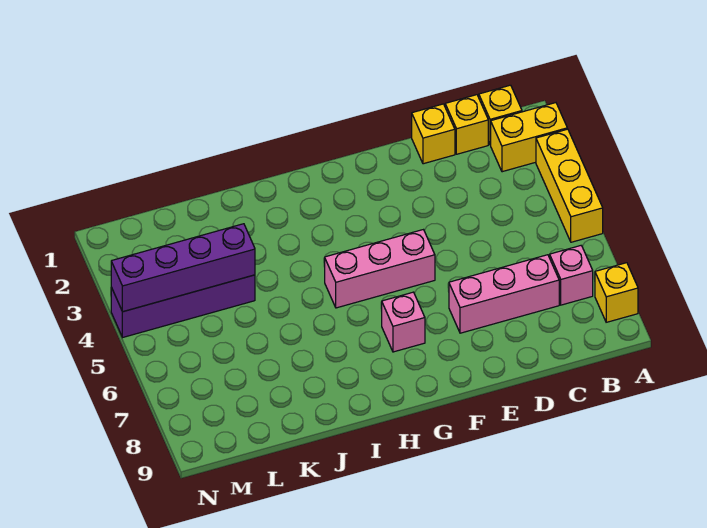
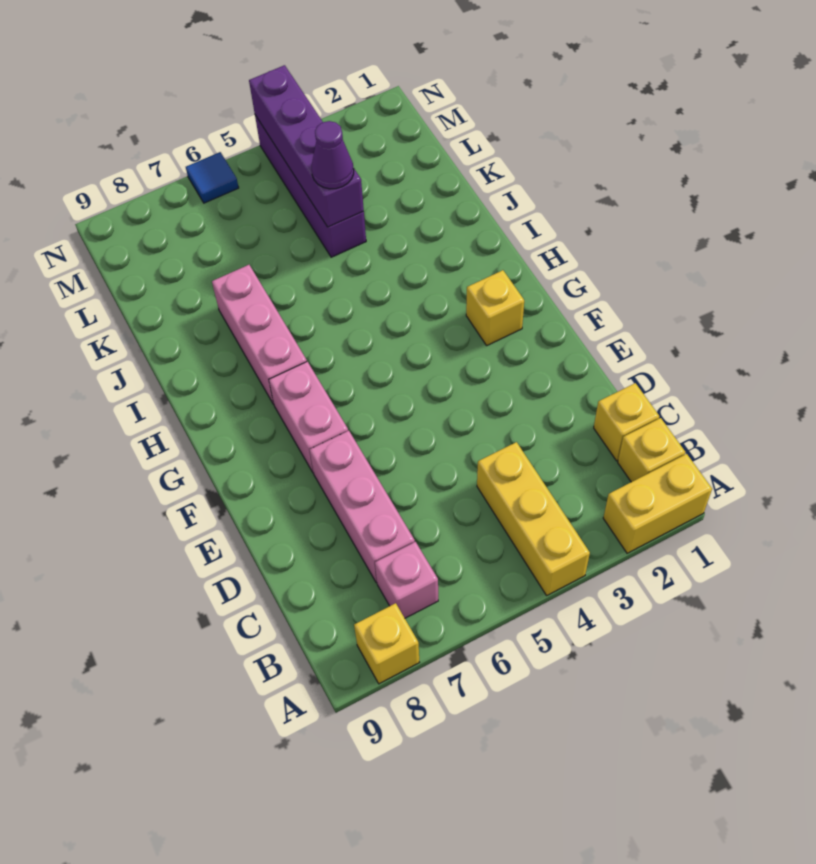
yellow 1x2 brick [491,103,567,172] -> yellow 1x2 brick turned to [603,454,712,553]
yellow 1x3 brick [536,129,603,242] -> yellow 1x3 brick turned to [477,442,590,595]
yellow 1x1 brick [412,104,455,164] -> yellow 1x1 brick moved to [466,270,524,345]
pink 1x3 brick [325,230,435,308] -> pink 1x3 brick moved to [212,265,307,404]
pink 1x1 brick [382,292,425,352] -> pink 1x2 brick [269,362,348,473]
none -> purple 1x1 cone [312,121,354,189]
none -> blue 1x1 tile [186,152,239,203]

